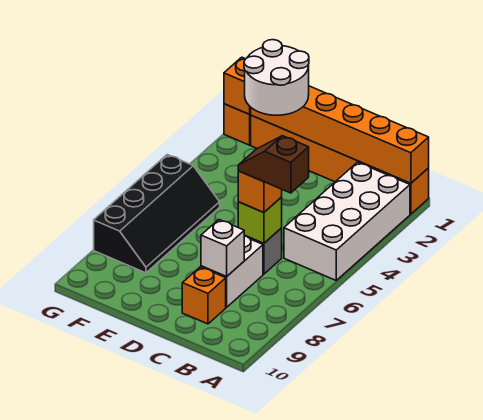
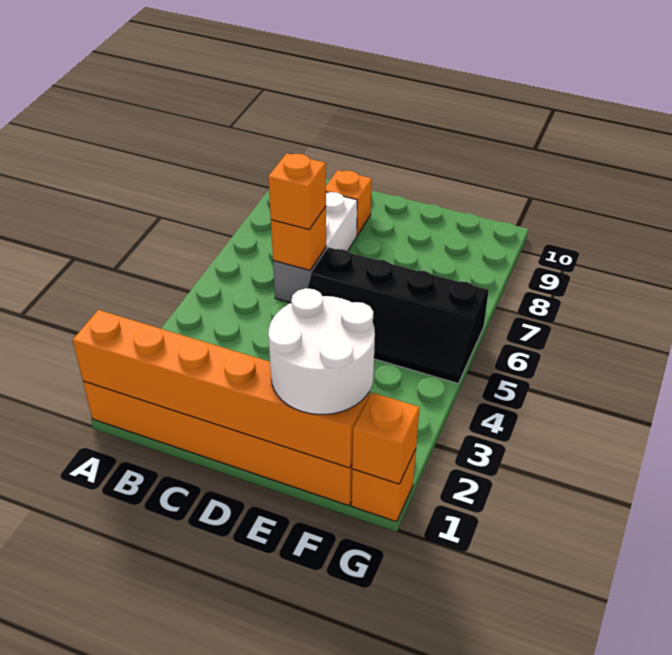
white 2x4 brick [284,162,410,280] -> none
brown 1x2 slope [238,136,309,193] -> none
lime 1x1 brick [238,197,282,243] -> orange 1x1 brick [271,207,326,270]
white 1x1 brick [201,220,244,277] -> none
black 2x4 slope [94,155,220,273] -> black 2x4 slope turned to [307,247,489,383]

